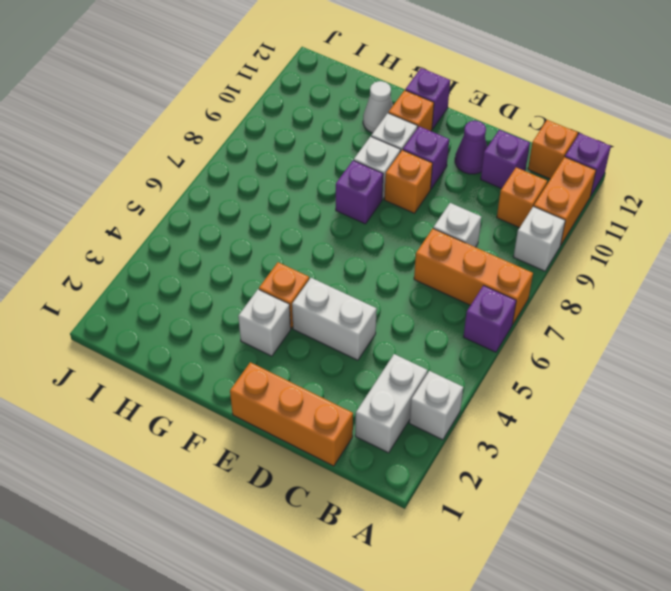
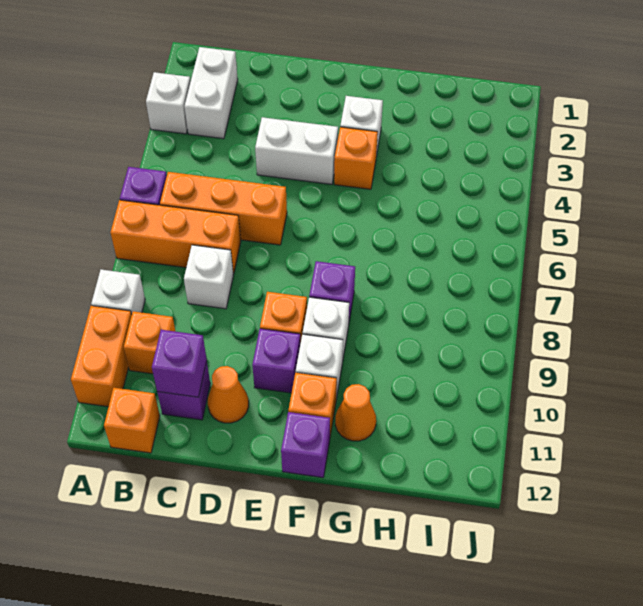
purple 1x1 brick [565,133,611,195] -> purple 1x1 brick moved to [152,330,207,397]
orange 1x3 brick [230,362,353,466] -> orange 1x3 brick moved to [160,172,287,245]
purple 1x1 cone [455,121,487,174] -> orange 1x1 cone [208,366,249,423]
white 1x1 cone [363,81,393,133] -> orange 1x1 cone [335,384,376,441]

